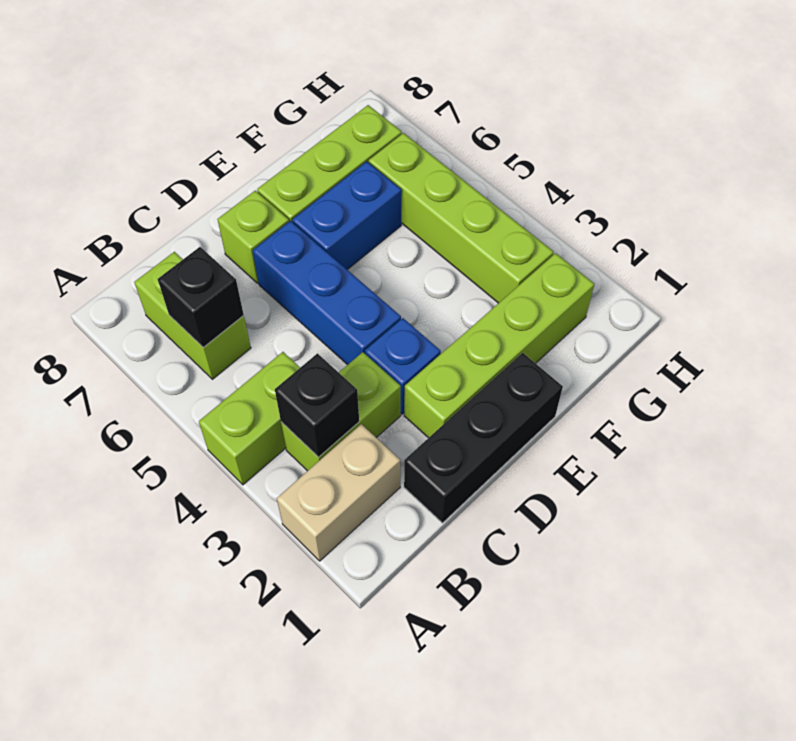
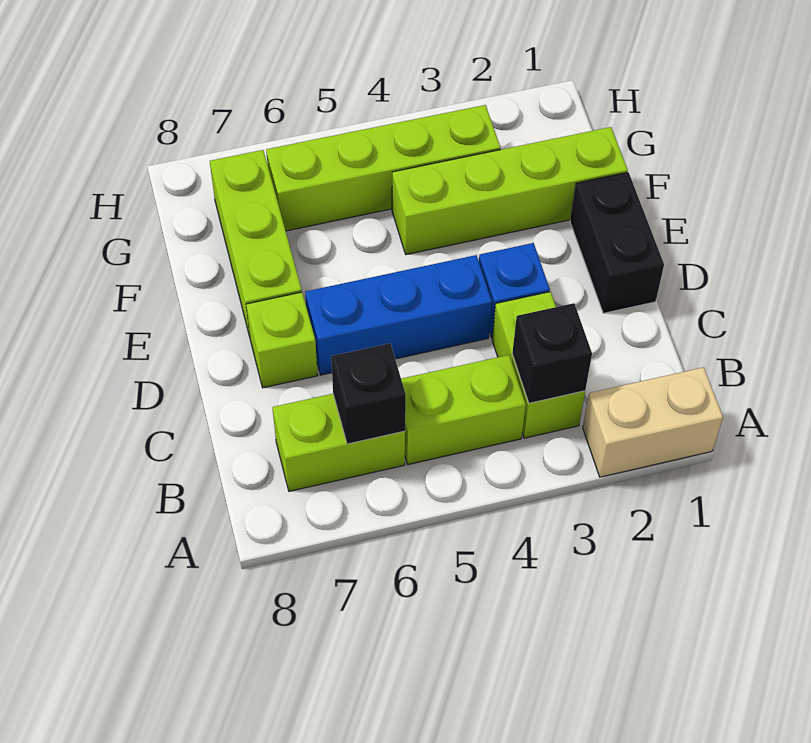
tan 1x2 brick [277,424,400,561] -> tan 1x2 brick turned to [583,367,723,477]
lime 1x2 brick [199,352,300,485] -> lime 1x2 brick turned to [401,355,526,464]
black 1x3 brick [404,353,563,523] -> black 1x2 brick [570,172,664,313]
lime 1x4 brick [404,253,594,438] -> lime 1x4 brick turned to [392,127,628,255]
blue 1x2 brick [293,162,402,270] -> none

